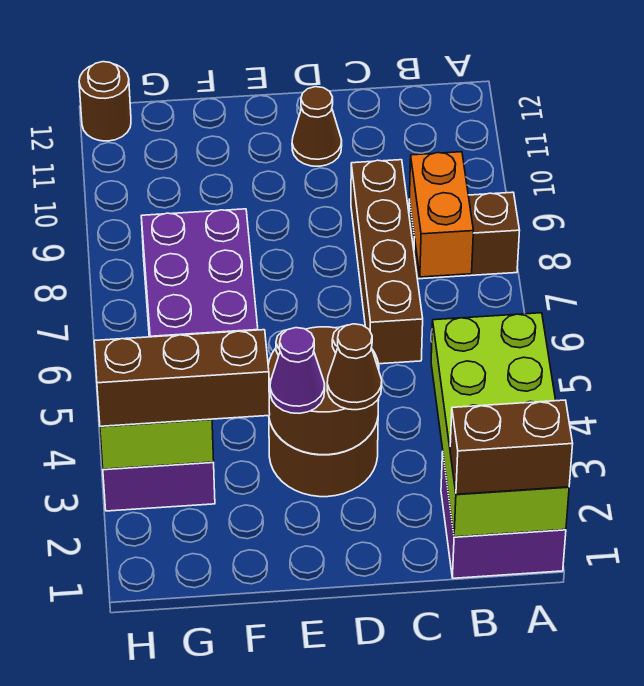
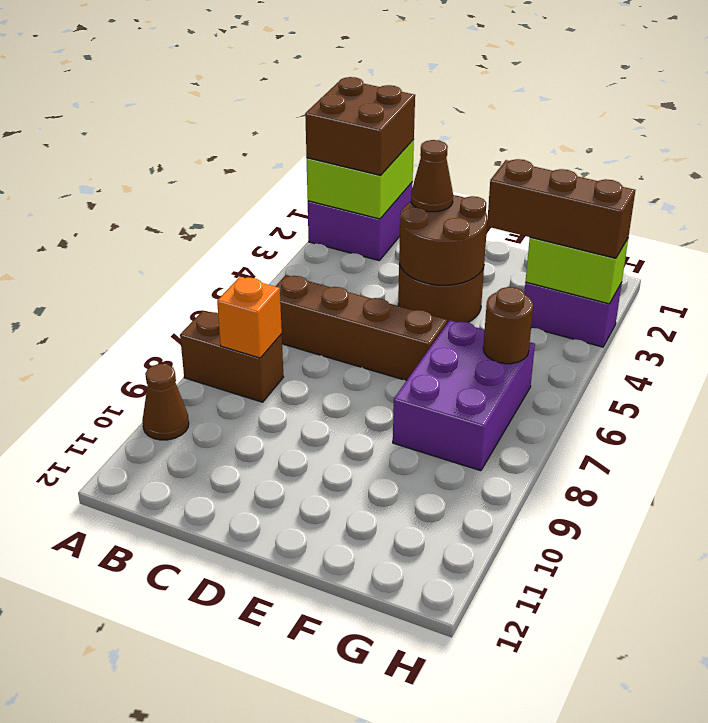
lime 2x4 brick [431,313,569,537] -> lime 2x2 brick [307,140,414,219]
brown 1x2 brick [450,400,573,494] -> brown 2x2 brick [305,77,415,175]
orange 1x2 brick [410,152,473,277] -> orange 1x1 brick [217,277,282,358]
brown 1x4 brick [351,160,423,364] -> brown 1x4 brick turned to [275,275,447,381]
brown 1x1 cone [292,87,342,166] -> brown 1x1 cone moved to [142,364,189,440]
purple 1x1 cone [270,328,325,413] -> none
brown 1x1 round brick [79,62,131,141] -> brown 1x1 round brick moved to [483,287,533,364]

